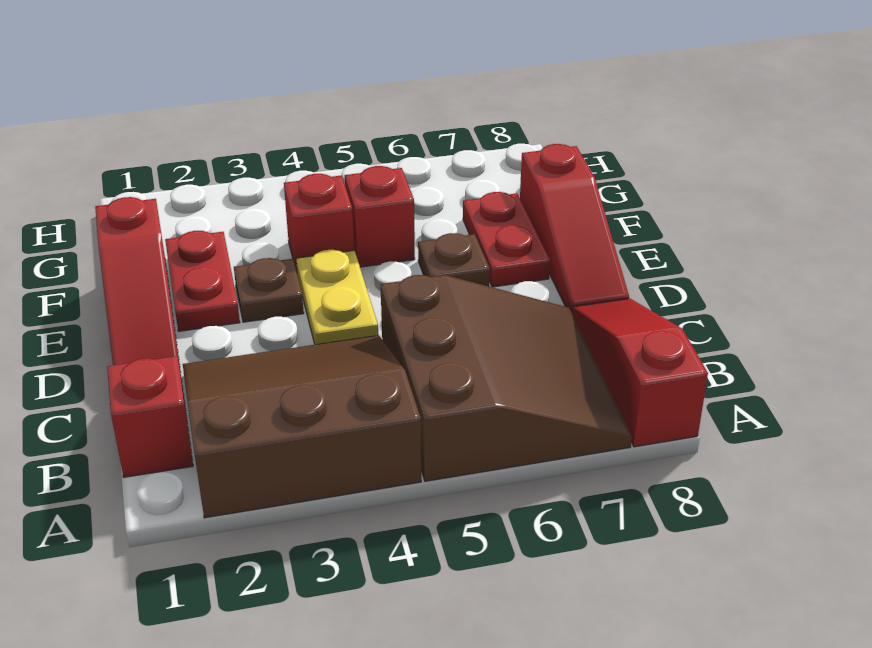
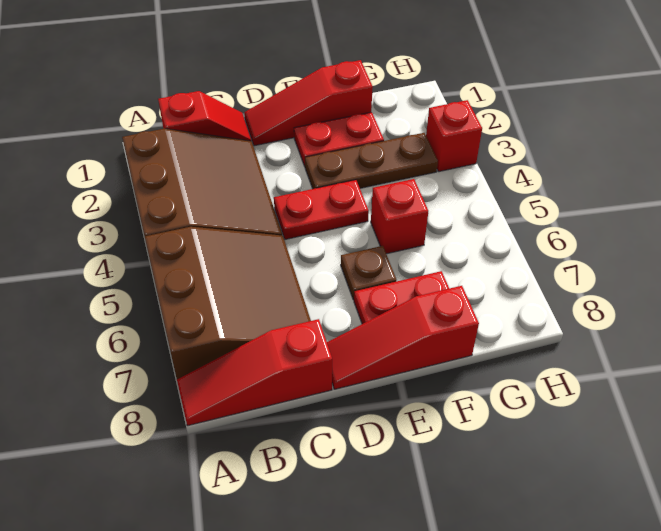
brown 3x3 slope [381,275,632,481] -> brown 3x3 slope turned to [145,227,311,379]
red 1x3 slope [572,299,708,447] -> red 1x3 slope turned to [177,319,332,426]
yellow 1x2 plate [296,250,378,345] -> red 1x2 plate [274,180,369,239]
brown 1x1 plate [234,258,304,322] -> brown 1x3 plate [305,133,438,189]
red 1x1 brick [284,174,354,272] -> red 1x1 brick moved to [426,100,482,172]

